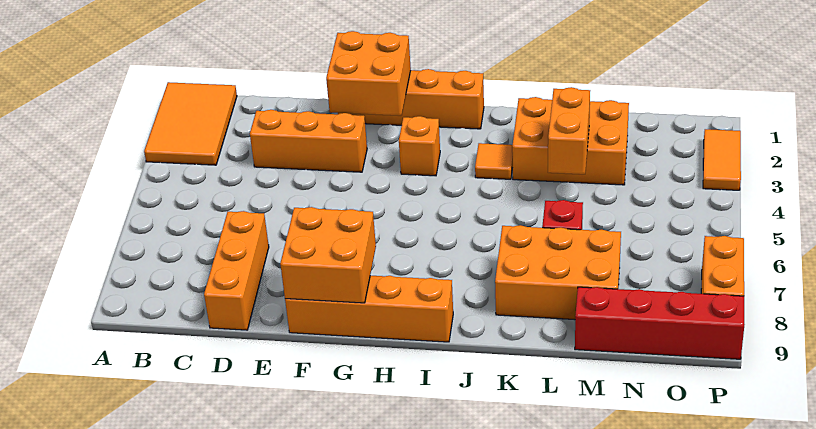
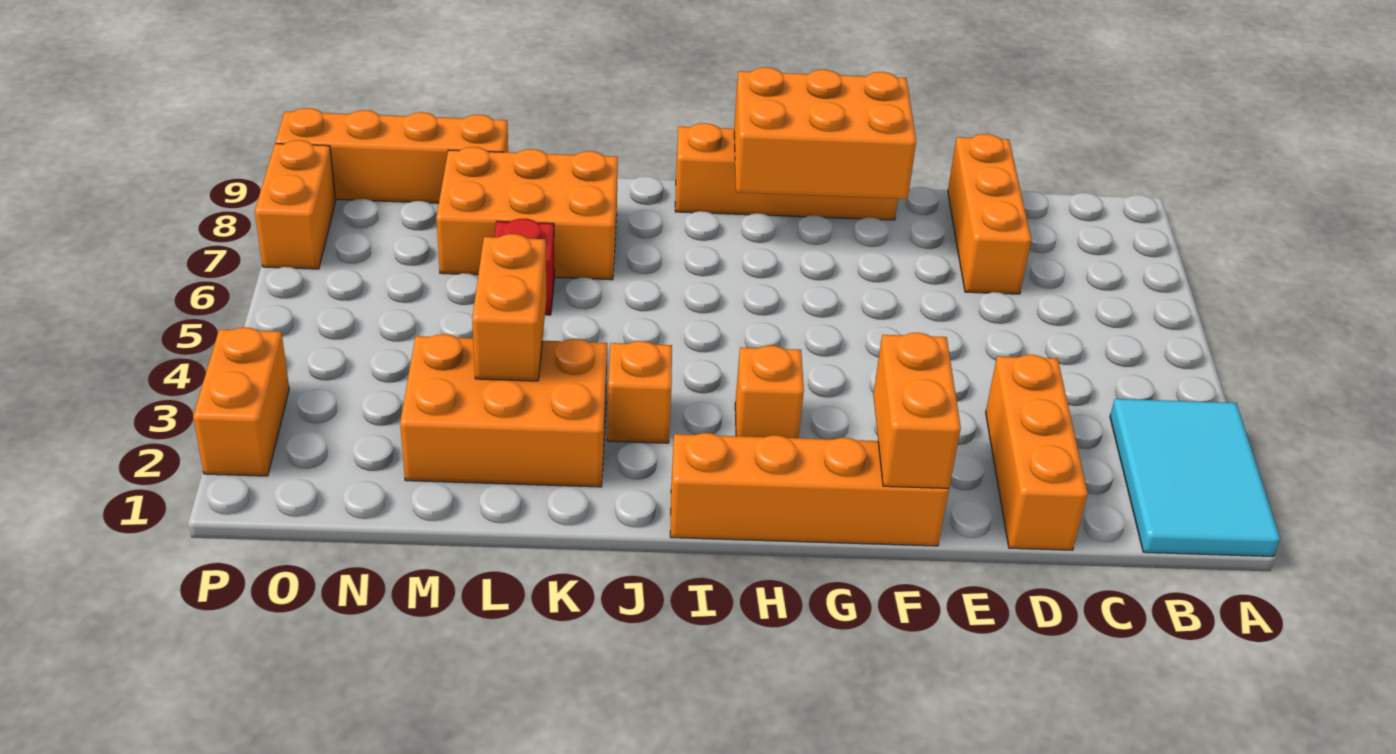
orange 2x3 tile [144,82,237,165] -> cyan 2x3 tile [1110,399,1280,556]
orange 1x3 brick [250,110,367,172] -> orange 1x3 brick turned to [986,355,1088,550]
orange 2x2 brick [326,31,411,116] -> orange 1x2 brick [873,333,961,488]
orange 2x2 brick [280,207,376,303] -> orange 2x3 brick [734,67,916,199]
orange 1x1 tile [475,143,513,179] -> orange 1x1 brick [607,341,672,443]
red 1x4 brick [575,287,745,359] -> orange 1x4 brick [275,108,508,203]
orange 1x2 tile [703,129,741,190] -> orange 1x2 brick [193,327,289,476]

